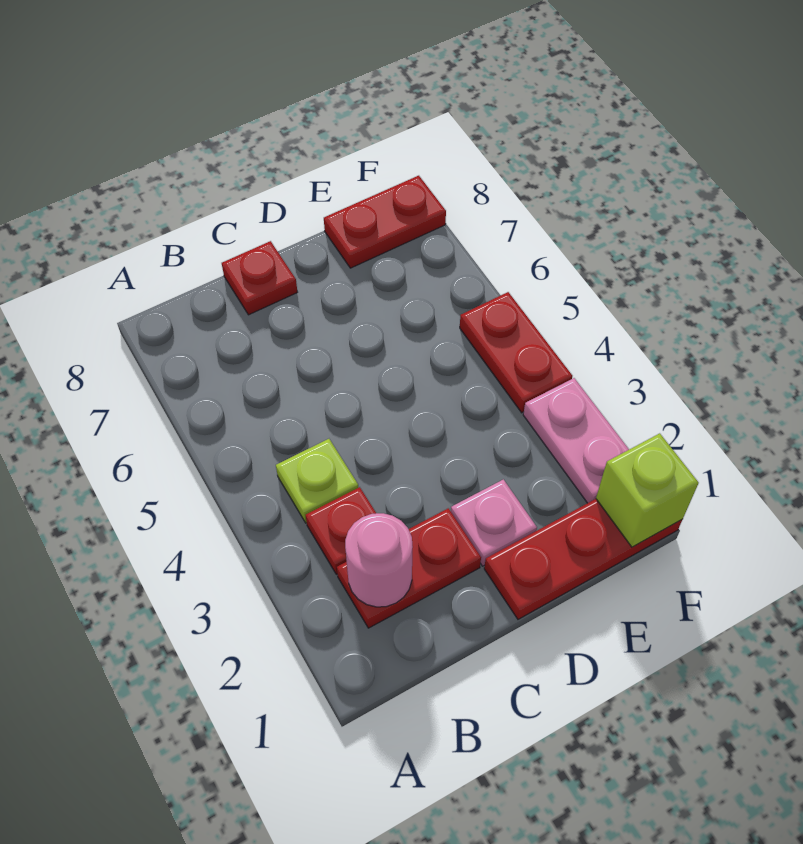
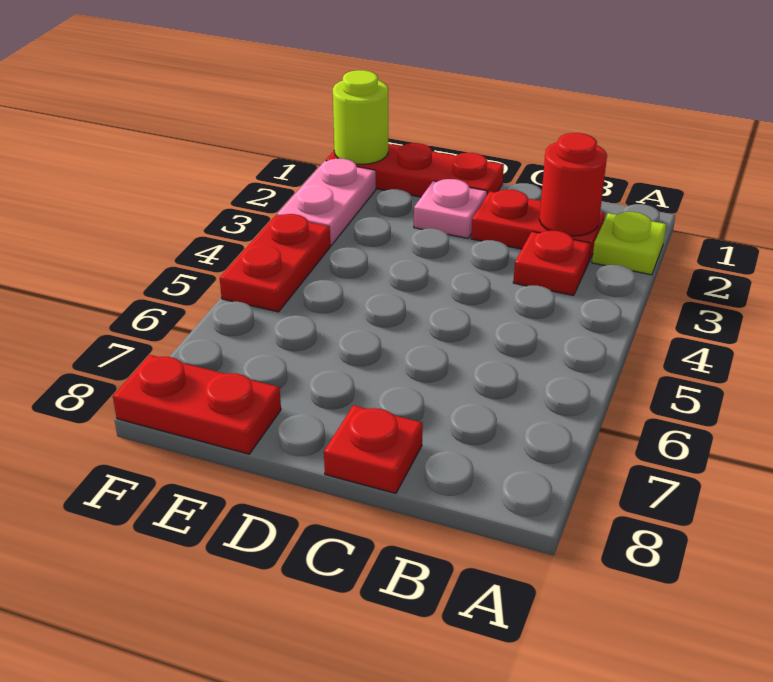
pink 1x1 round brick [345,513,413,607] -> red 1x1 round brick [539,133,607,236]
lime 1x1 plate [276,439,359,523] -> lime 1x1 plate moved to [592,212,666,275]
lime 1x1 brick [596,433,699,547] -> lime 1x1 round brick [333,70,388,164]

